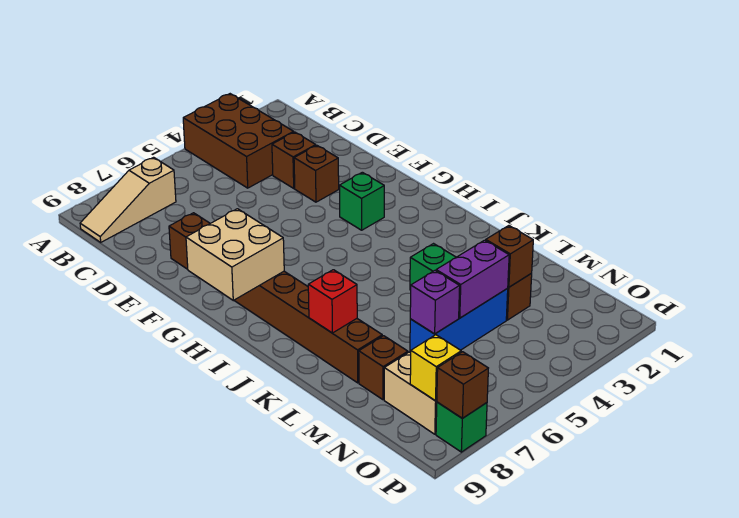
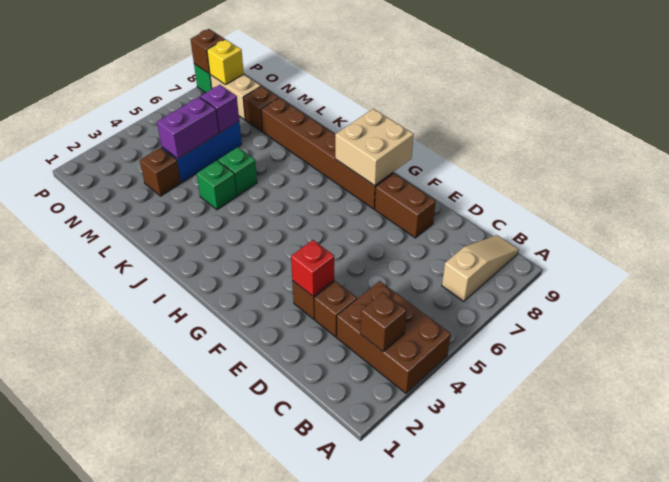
green 1x1 brick [340,172,384,230] -> green 1x1 brick moved to [218,147,257,196]
red 1x1 brick [308,270,357,333] -> red 1x1 brick moved to [291,240,334,296]
brown 1x1 brick [486,226,533,287] -> brown 1x1 brick moved to [360,292,407,352]

